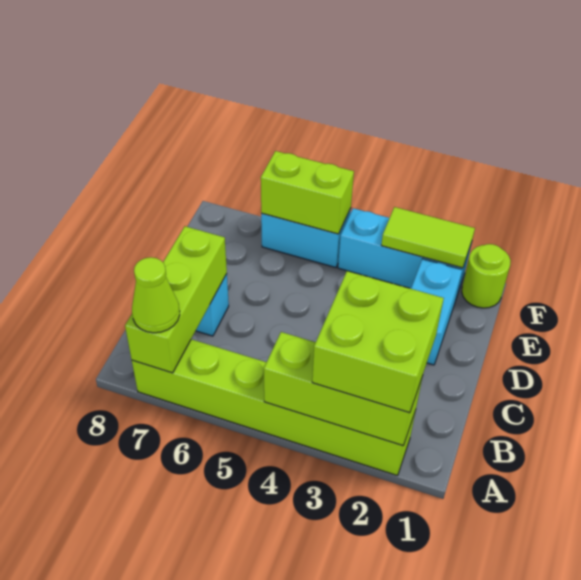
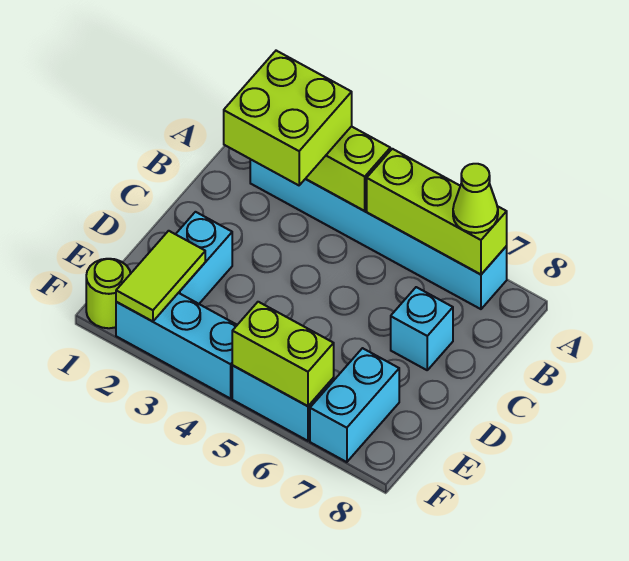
lime 1x6 brick [132,339,416,476] -> cyan 1x6 brick [250,159,507,309]
lime 1x3 brick [125,226,227,373] -> lime 1x3 brick turned to [367,149,507,275]
none -> cyan 1x2 brick [310,348,399,462]
lime 1x2 tile [381,207,475,268] -> lime 1x2 tile turned to [116,231,205,322]

